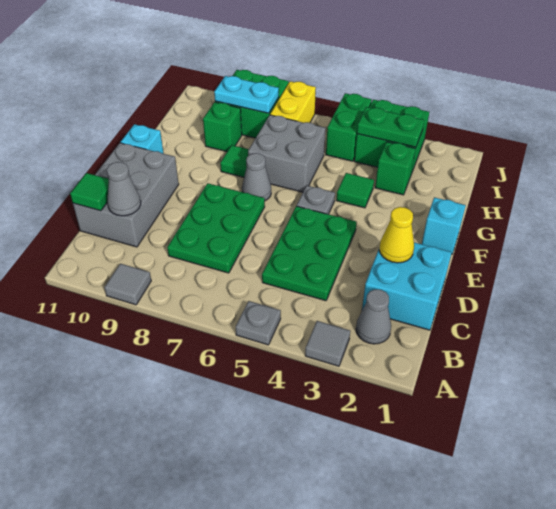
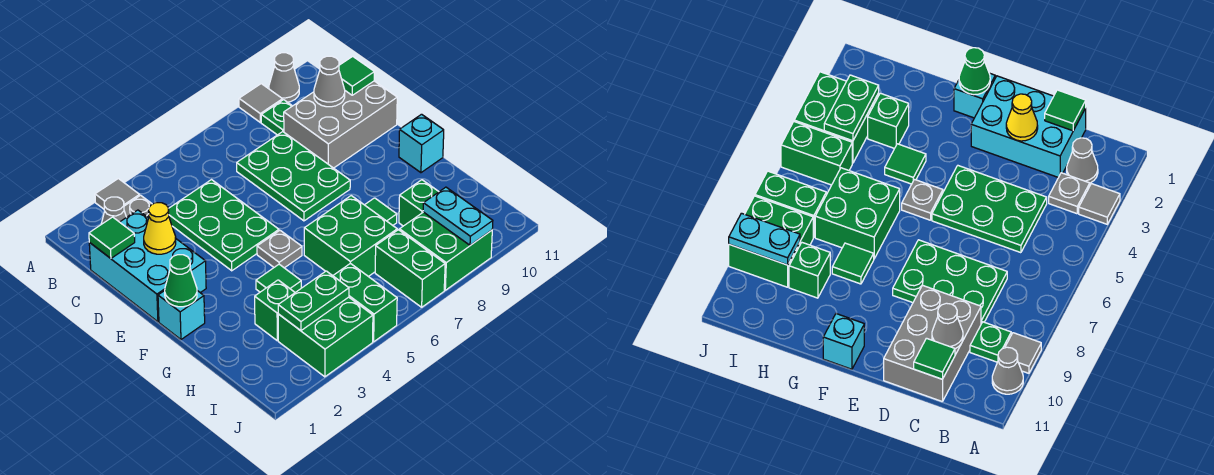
grey 1x1 plate [236,301,281,345] -> grey 1x1 plate moved to [124,195,152,218]
none -> green 1x1 plate [261,100,292,135]
cyan 2x2 brick [362,242,452,330] -> cyan 2x3 brick [89,210,206,322]
none -> green 1x1 tile [89,217,135,258]
grey 2x3 brick [73,143,179,247] -> grey 2x3 brick turned to [284,81,397,168]
none -> green 1x1 cone [165,255,197,307]
grey 1x1 cone [242,153,271,201] -> grey 1x1 cone moved to [269,53,299,102]
grey 2x2 brick [248,115,326,192] -> green 2x2 brick [304,196,397,276]
yellow 1x2 brick [270,81,316,123] -> green 1x2 brick [375,230,445,307]
cyan 1x2 plate [214,76,279,113] -> cyan 1x2 plate turned to [423,187,493,245]

